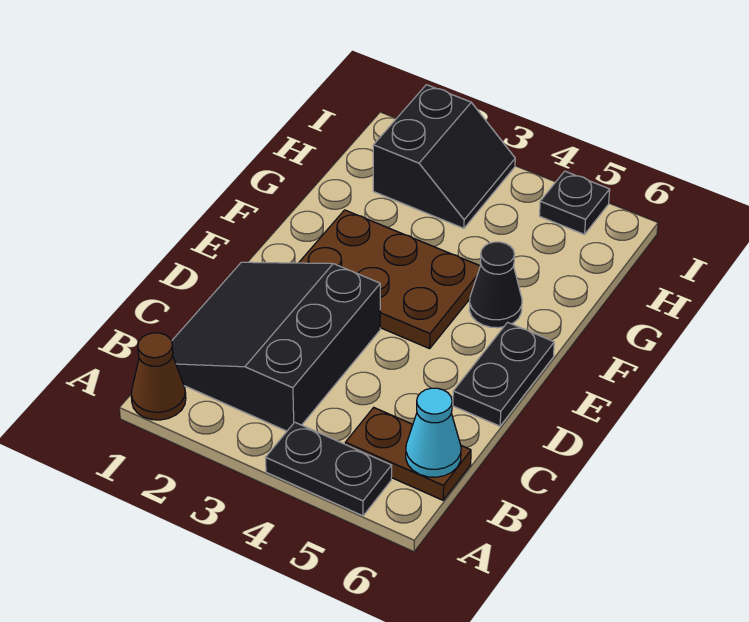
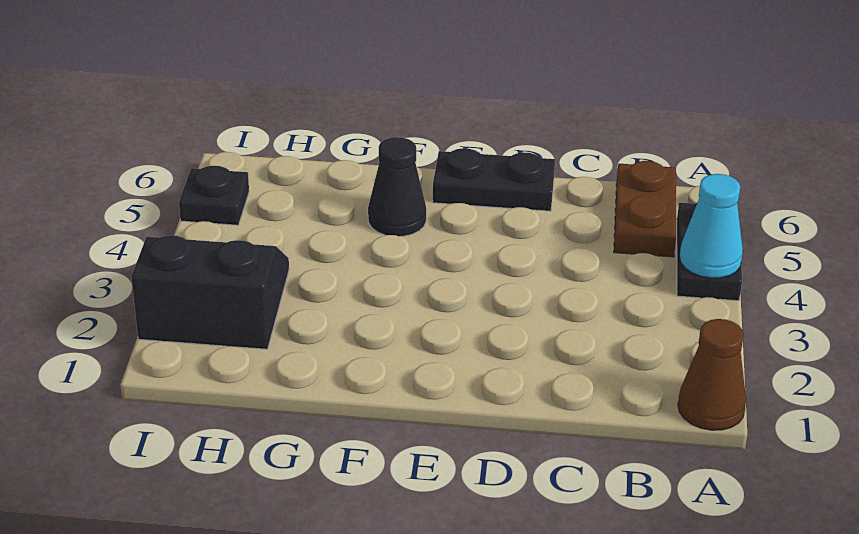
black 3x3 slope [172,262,380,431] -> none
cyan 1x1 cone [406,388,461,477] -> cyan 1x1 cone moved to [680,174,743,278]
brown 2x3 plate [299,210,480,349] -> none

